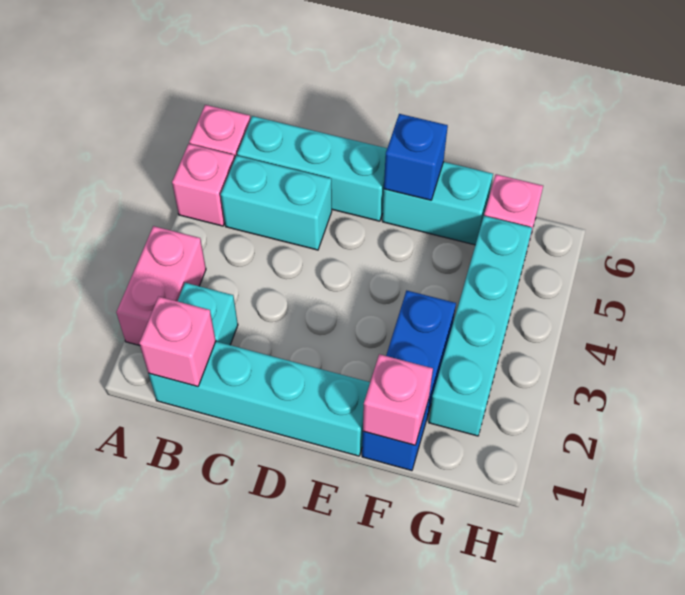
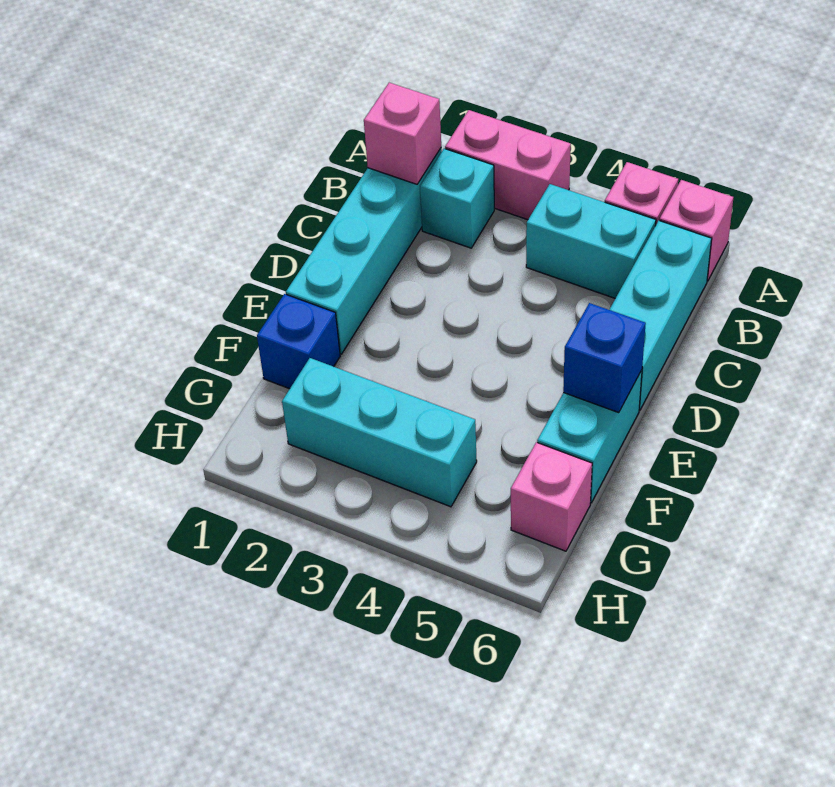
cyan 1x2 brick [221,155,332,250] -> cyan 1x2 brick turned to [526,184,656,298]
blue 1x3 brick [362,291,456,471] -> blue 1x1 brick [257,294,340,389]
pink 1x1 brick [363,354,433,445] -> none
cyan 1x4 brick [429,216,532,436] -> cyan 1x3 brick [282,358,477,507]

